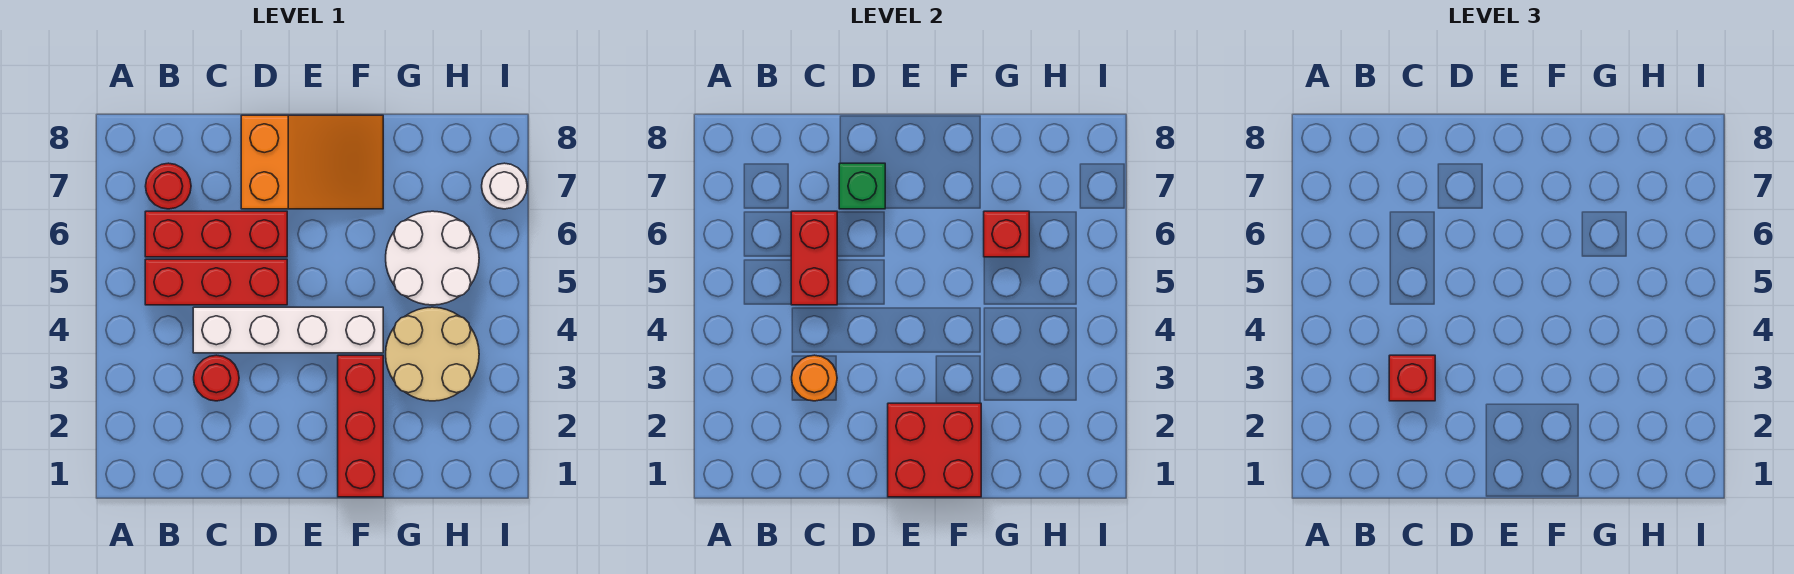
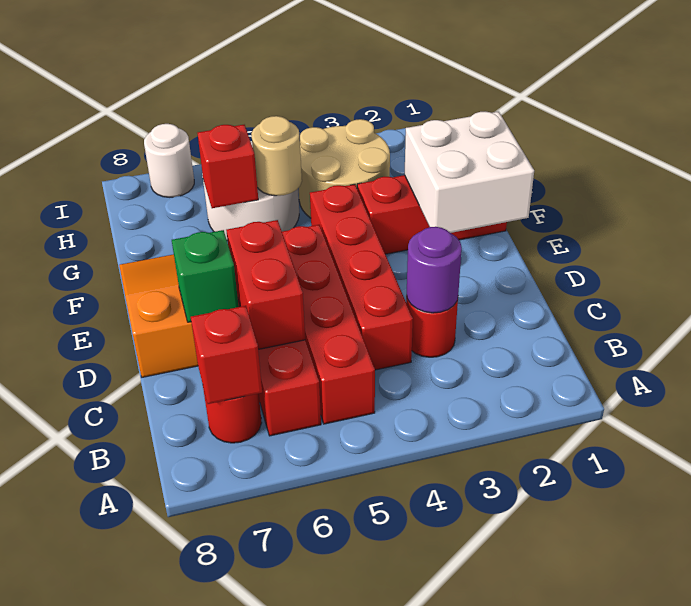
red 1x3 brick [145,259,287,305] -> red 1x4 brick [282,225,375,424]
orange 1x1 round brick [792,355,837,401] -> purple 1x1 round brick [407,227,462,313]
red 1x1 brick [1389,355,1435,401] -> red 1x1 brick moved to [191,306,262,404]
white 1x4 brick [193,307,383,353] -> red 1x4 brick [310,184,413,370]
red 1x2 brick [791,211,837,305] -> red 1x2 brick turned to [226,220,305,349]
red 2x2 brick [888,403,981,497] -> white 2x2 brick [405,112,534,233]
none -> tan 1x1 round brick [251,116,302,196]

